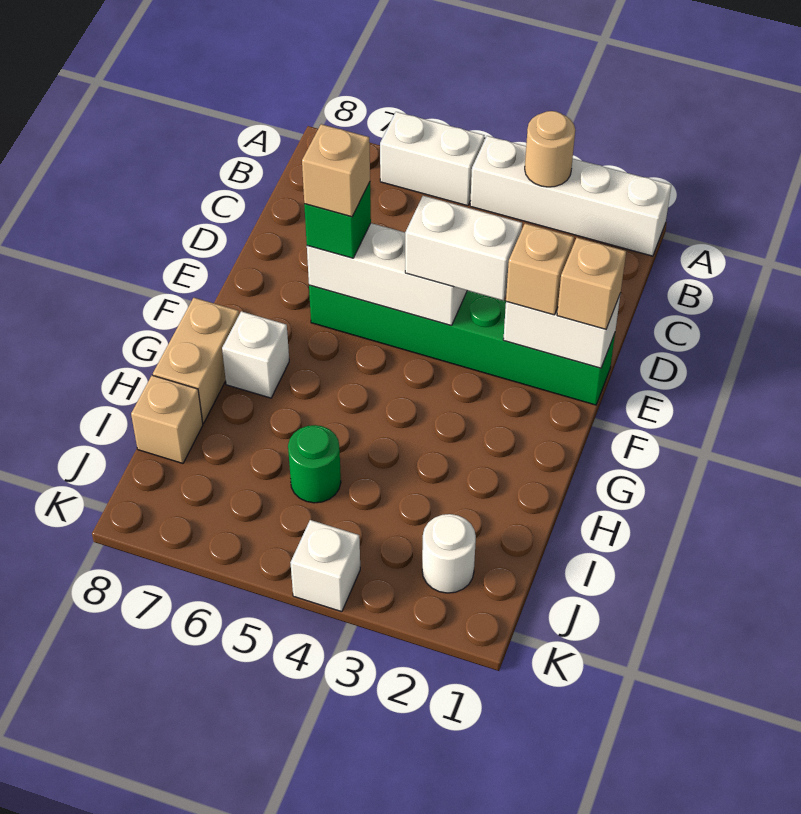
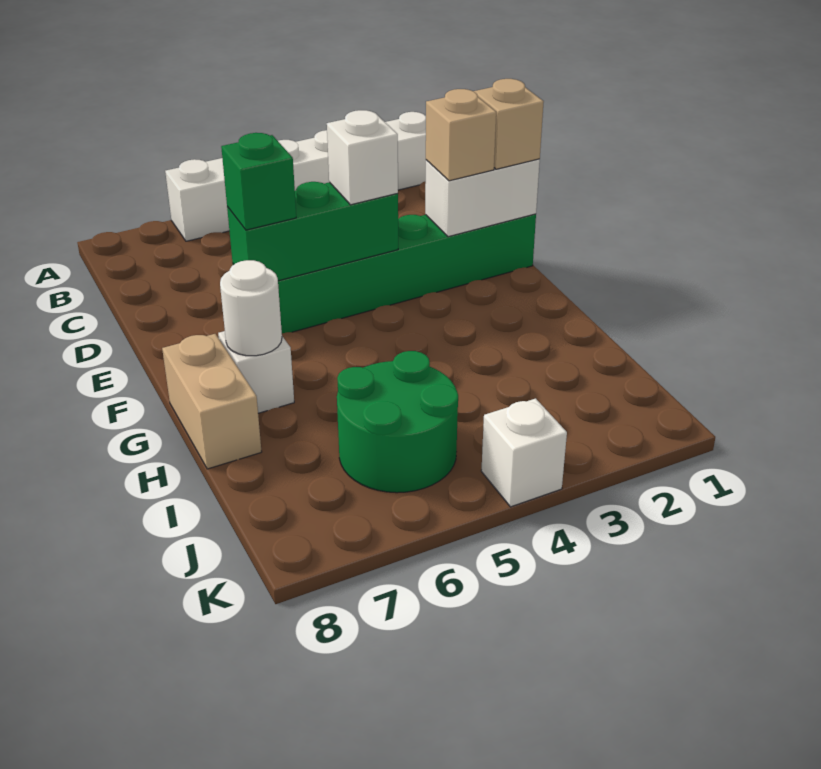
tan 1x1 round brick [525,111,575,187] -> none
white 1x2 brick [405,196,522,300] -> white 1x1 brick [327,110,398,205]
white 1x3 brick [307,223,467,326] -> green 1x3 brick [227,182,398,281]
tan 1x1 brick [302,124,370,217] -> none
green 1x1 round brick [288,425,341,503] -> green 2x2 round brick [337,351,458,493]
tan 1x1 brick [131,375,203,463] -> none
white 1x1 round brick [422,514,476,593] -> white 1x1 round brick moved to [220,260,282,356]

